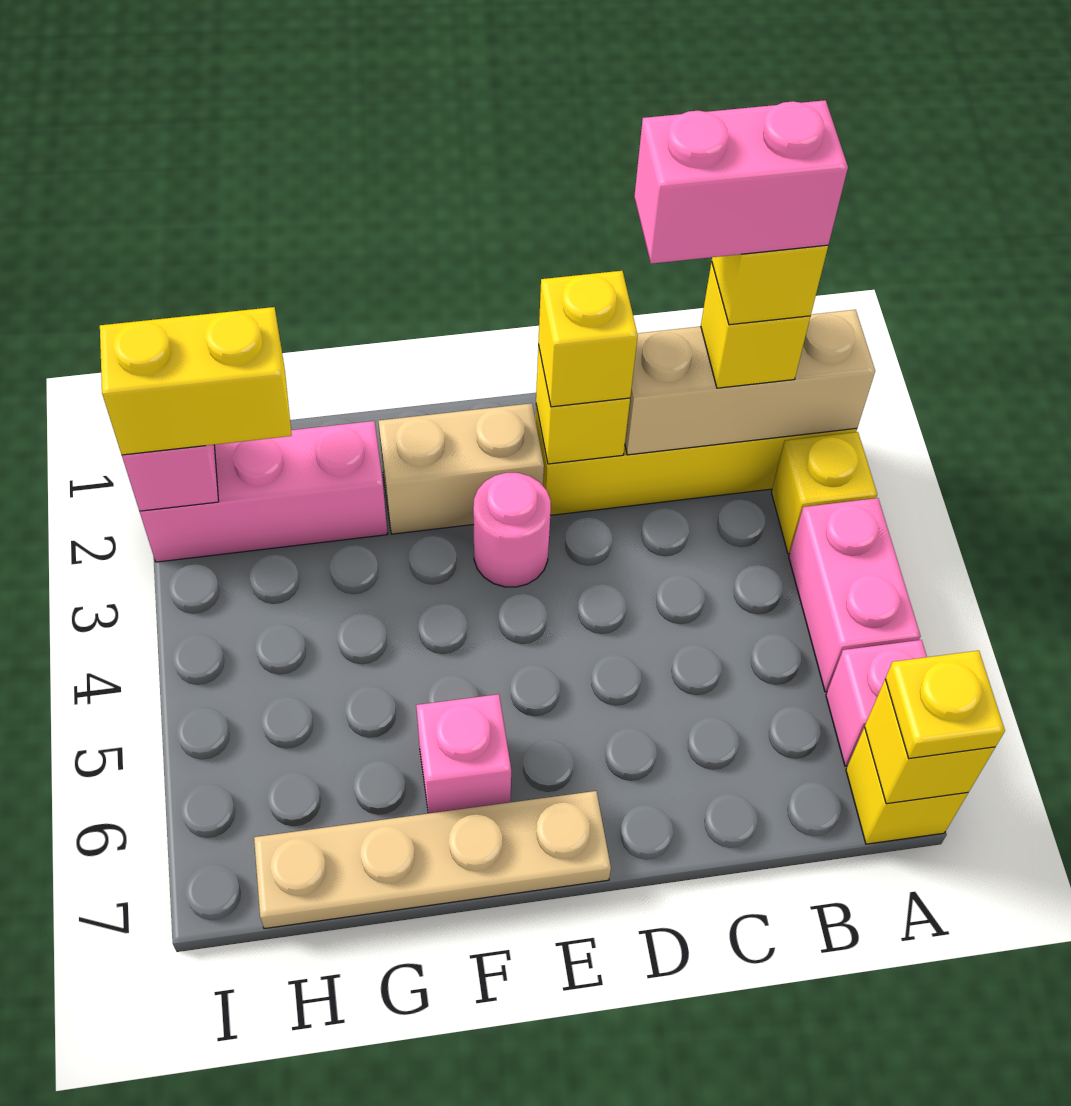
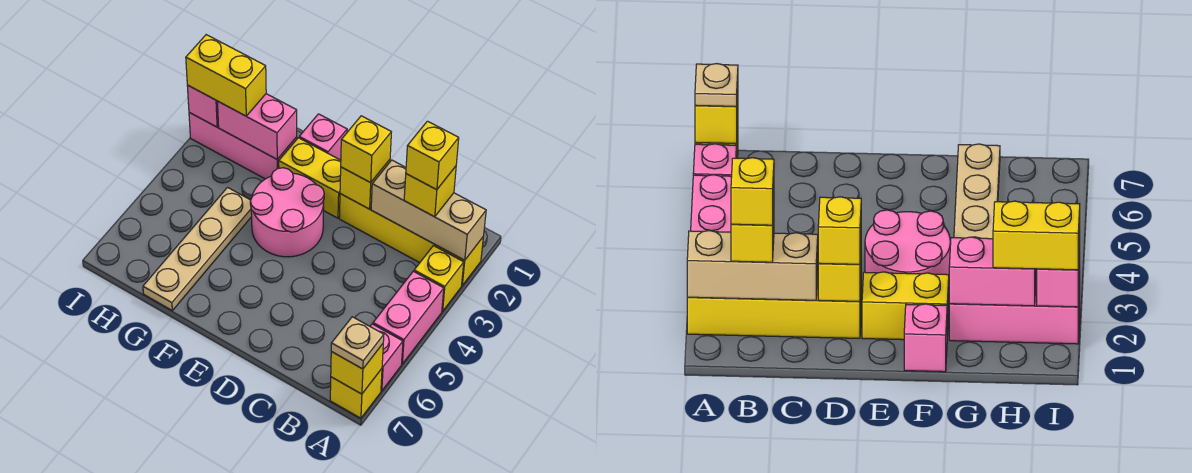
yellow 1x1 plate [885,651,1005,759] -> tan 1x1 plate [331,317,384,369]
pink 1x2 brick [634,100,848,264] -> pink 1x2 brick moved to [217,94,297,159]
tan 1x2 brick [379,403,544,534] -> yellow 1x2 brick [279,138,341,218]
pink 1x1 round brick [473,473,551,587] -> pink 2x2 round brick [250,168,324,257]
tan 1x4 plate [254,791,611,929] -> tan 1x4 plate turned to [143,188,252,311]
pink 1x1 brick [416,694,511,813] -> pink 1x1 brick moved to [299,114,347,160]

